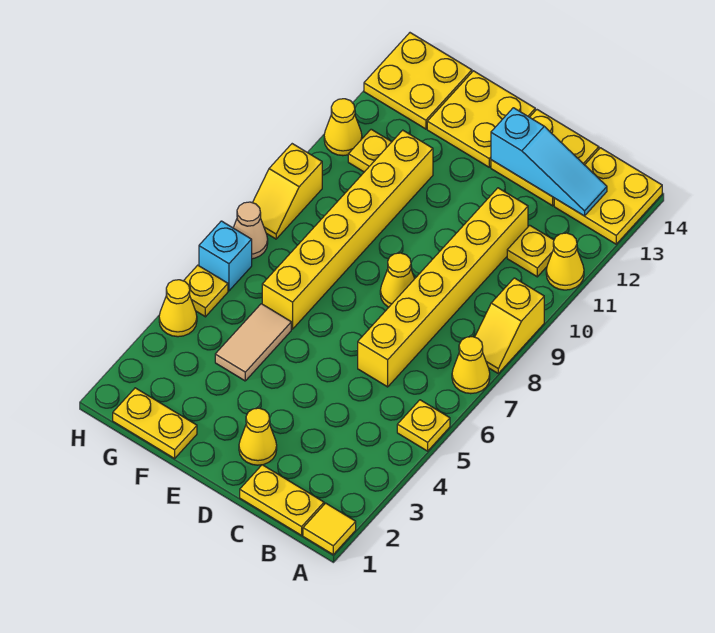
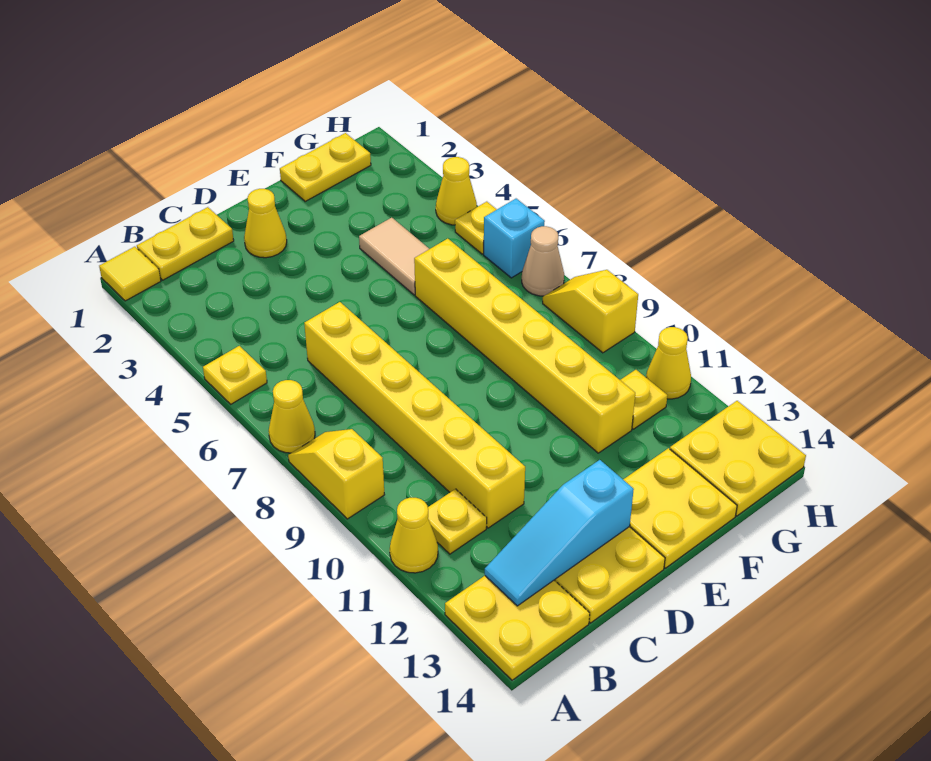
yellow 1x1 cone [380,253,415,307] -> none

